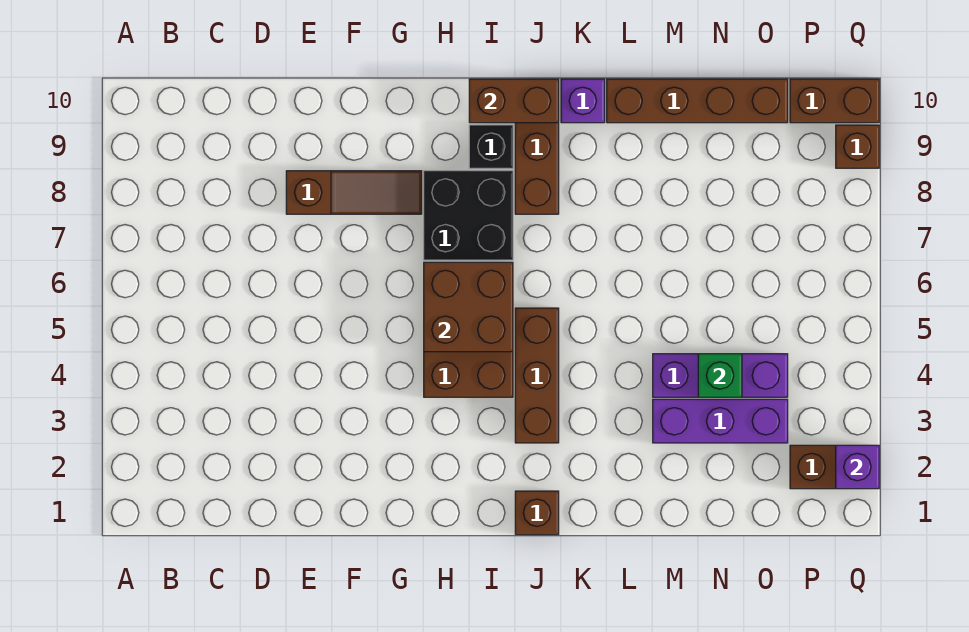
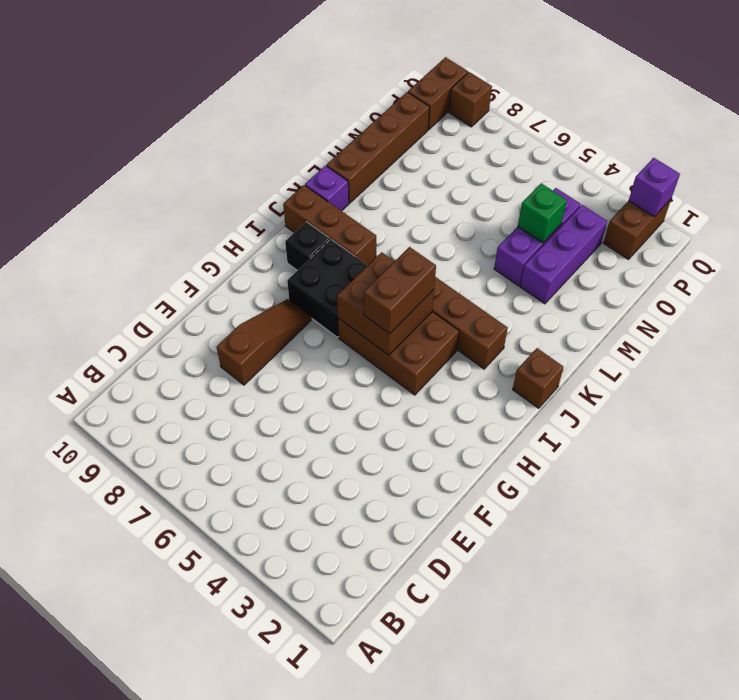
brown 1x2 brick [469,79,559,123] -> brown 1x2 brick moved to [364,247,436,334]

